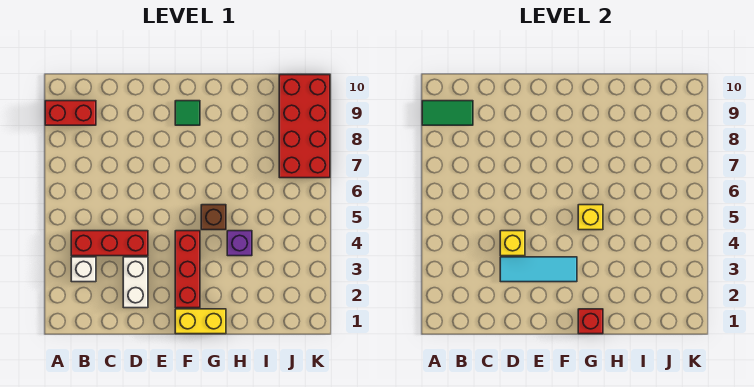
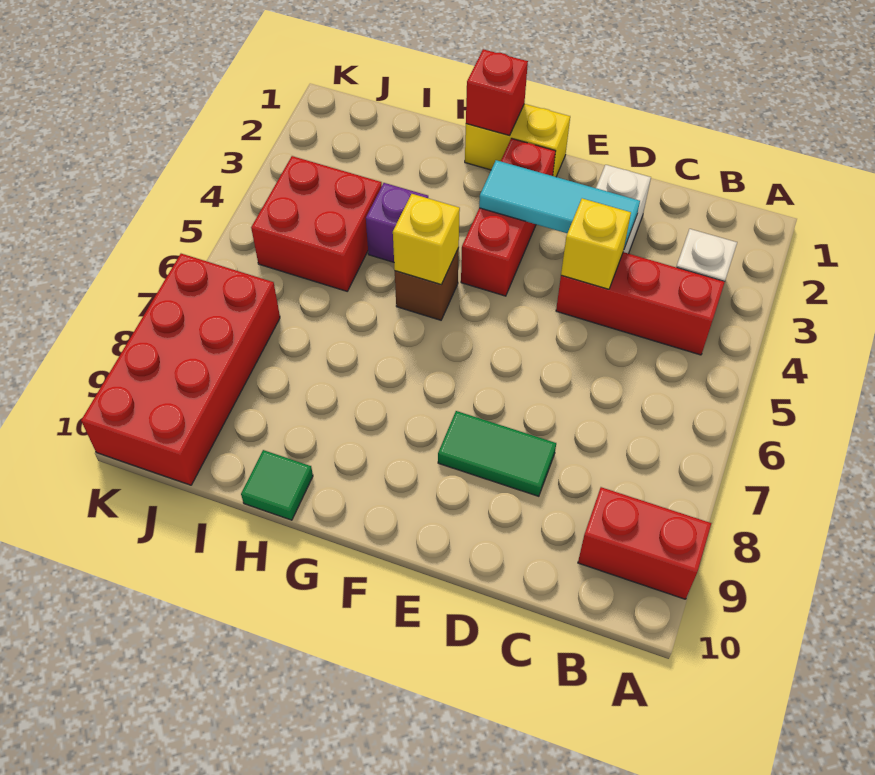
green 1x2 tile [422,101,473,125] -> green 1x2 tile moved to [438,411,556,496]
green 1x1 tile [175,101,200,125] -> green 1x1 tile moved to [241,450,313,520]
none -> red 2x2 brick [251,156,382,291]

